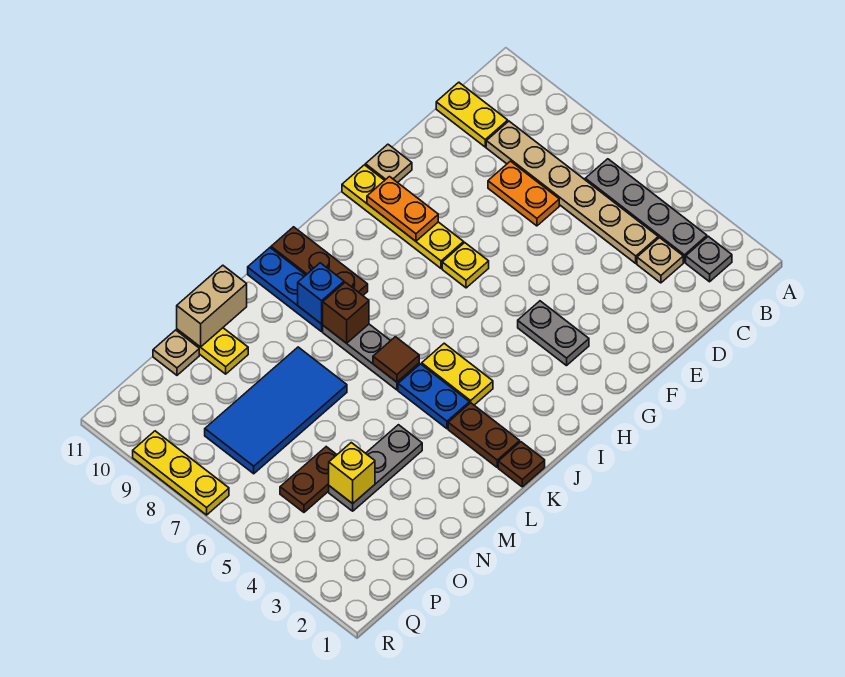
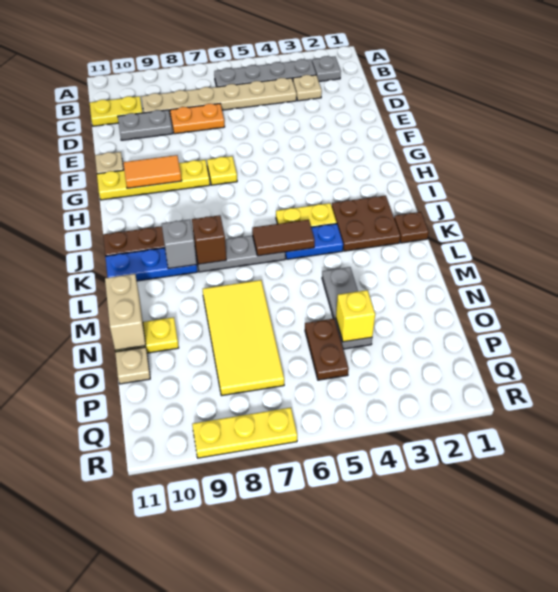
grey 1x2 plate [518,301,589,366] -> grey 1x2 plate moved to [118,110,173,140]
orange 1x2 plate [367,177,438,241] -> orange 1x2 tile [123,155,182,188]
brown 1x2 plate [448,403,520,467] -> brown 2x2 plate [332,196,400,251]
brown 1x1 tile [373,337,419,382] -> brown 1x2 tile [252,220,315,256]
blue 1x1 brick [298,263,344,324] -> grey 1x1 brick [162,220,197,269]
blue 2x4 tile [205,347,347,474] -> yellow 2x4 tile [203,280,284,396]

